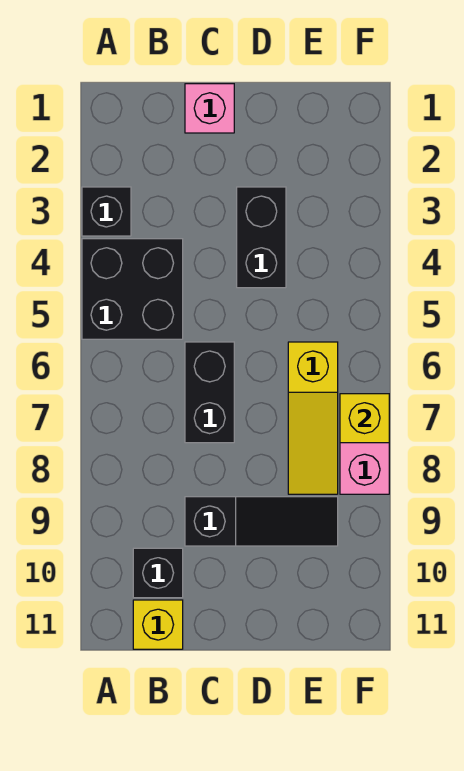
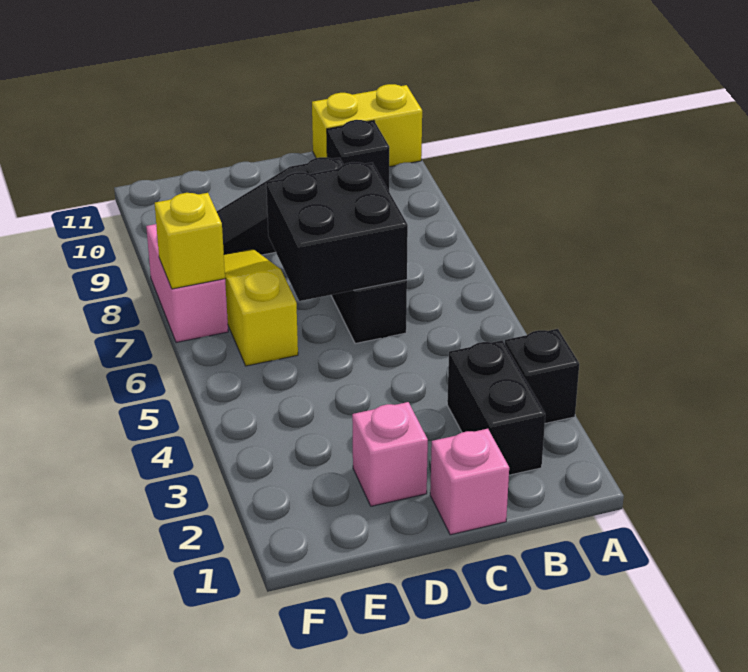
black 2x2 brick [82,239,183,339] -> black 2x2 brick moved to [266,162,408,301]
yellow 1x1 brick [133,600,183,649] -> yellow 1x2 brick [312,84,422,167]
none -> pink 1x1 brick [352,402,428,506]
black 1x2 brick [237,187,286,288] -> black 1x2 brick moved to [447,340,545,475]

